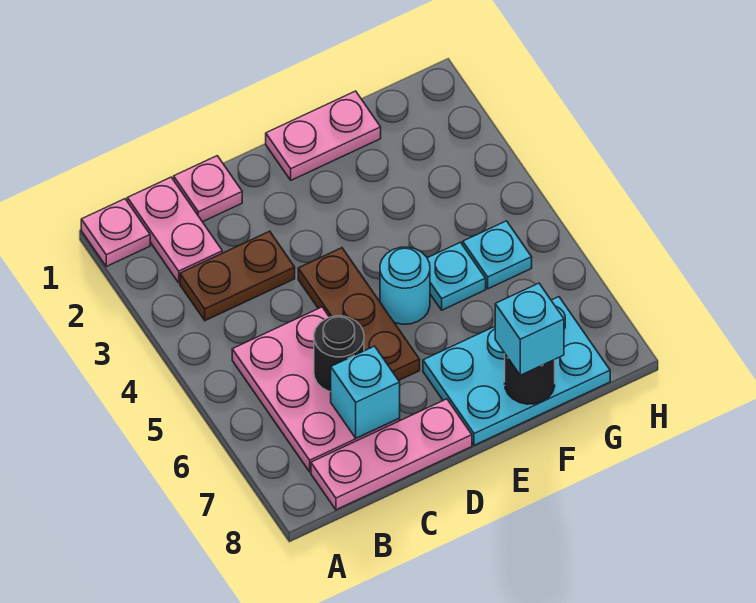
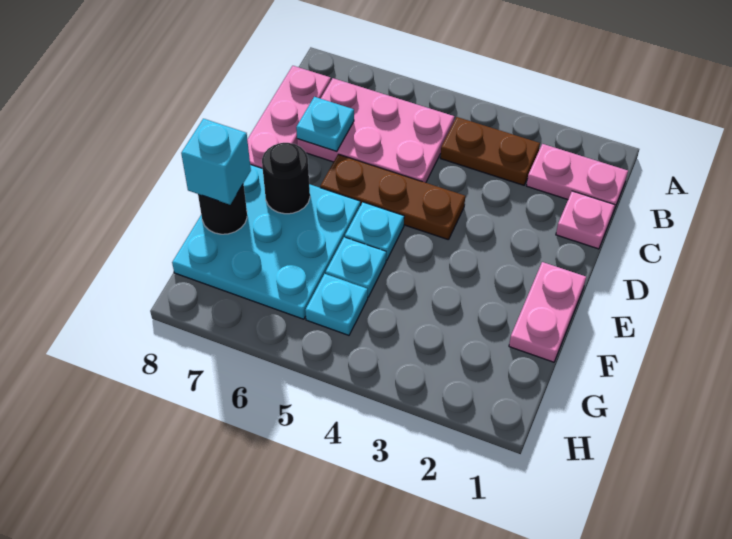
pink 1x1 plate [81,199,150,266] -> none
brown 1x2 plate [180,231,295,321] -> brown 1x2 plate turned to [440,117,540,185]
black 1x1 round brick [314,316,364,392] -> black 1x1 round brick moved to [262,143,310,214]
cyan 1x1 brick [331,346,400,438] -> cyan 1x1 plate [296,97,354,152]
cyan 1x1 round brick [380,247,430,324] -> cyan 1x1 plate [345,202,404,260]
cyan 2x3 plate [423,297,610,445] -> cyan 3x3 plate [172,165,361,319]

